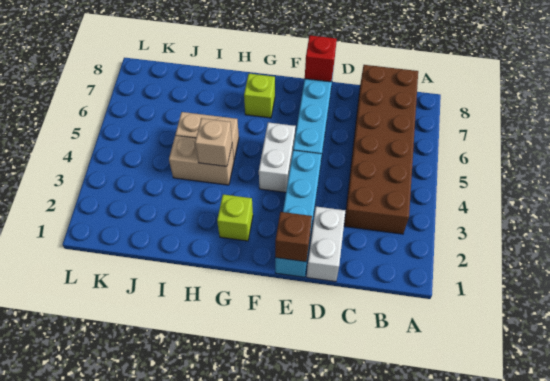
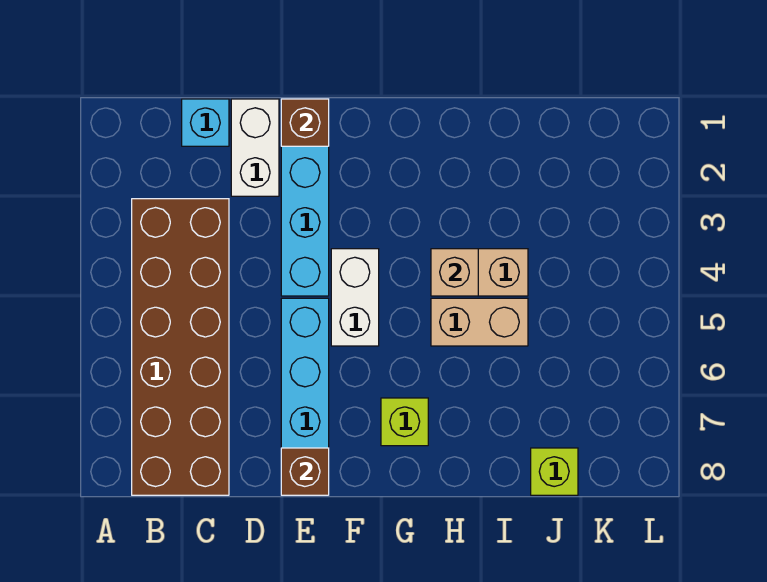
none -> cyan 1x1 brick [182,99,229,146]
red 1x1 brick [305,35,337,82] -> brown 1x1 brick [281,448,329,495]
lime 1x1 brick [217,194,253,241] -> lime 1x1 brick moved to [531,448,578,495]

